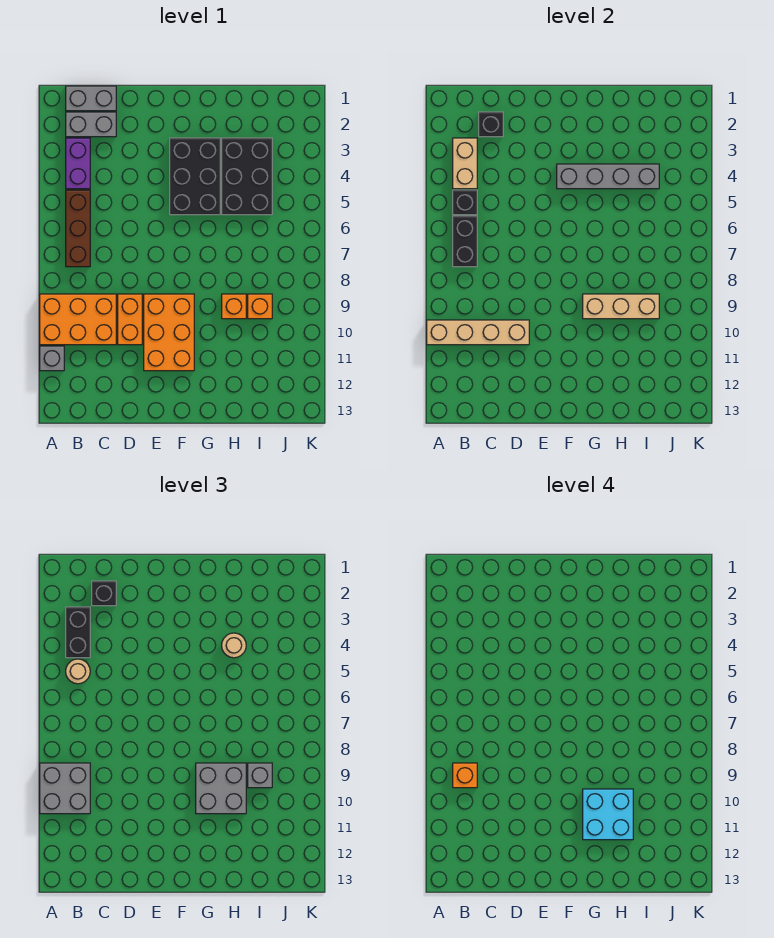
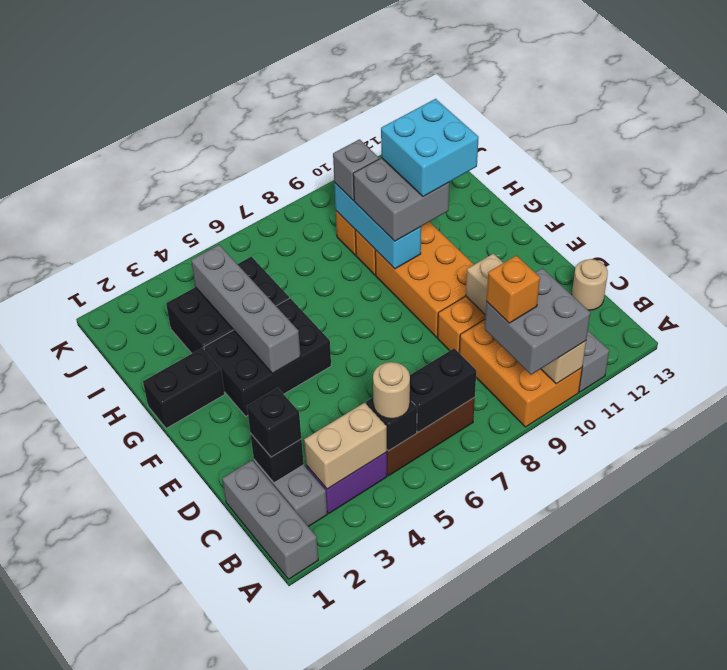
grey 1x2 brick [66,86,116,111] -> grey 1x3 brick [222,460,318,579]
black 1x2 brick [66,607,90,658] -> black 1x2 brick moved to [143,348,225,428]
orange 2x3 brick [144,294,194,371] -> orange 2x3 brick turned to [375,222,474,337]
tan 1x3 brick [583,294,659,319] -> cyan 1x3 brick [334,183,421,269]
tan 1x1 round brick [222,633,246,658] -> tan 1x1 round brick moved to [572,259,608,310]

